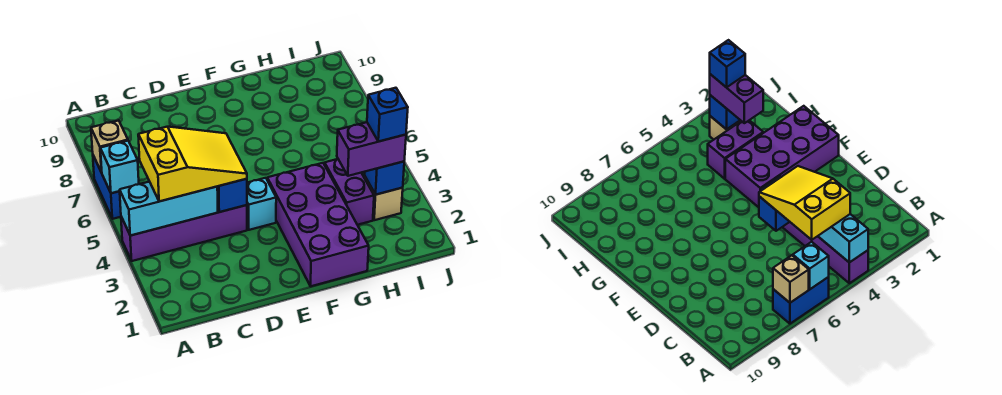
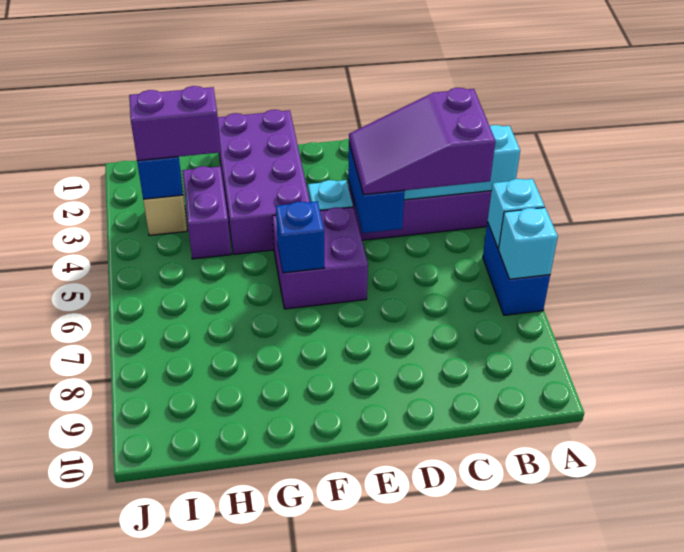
tan 1x1 brick [91,120,128,173] -> cyan 1x1 brick [498,208,558,279]
yellow 2x3 slope [138,127,247,201] -> purple 2x3 slope [349,88,495,195]
none -> purple 2x2 brick [272,207,368,309]
blue 1x1 brick [367,88,408,142] -> blue 1x1 brick moved to [276,201,324,273]

